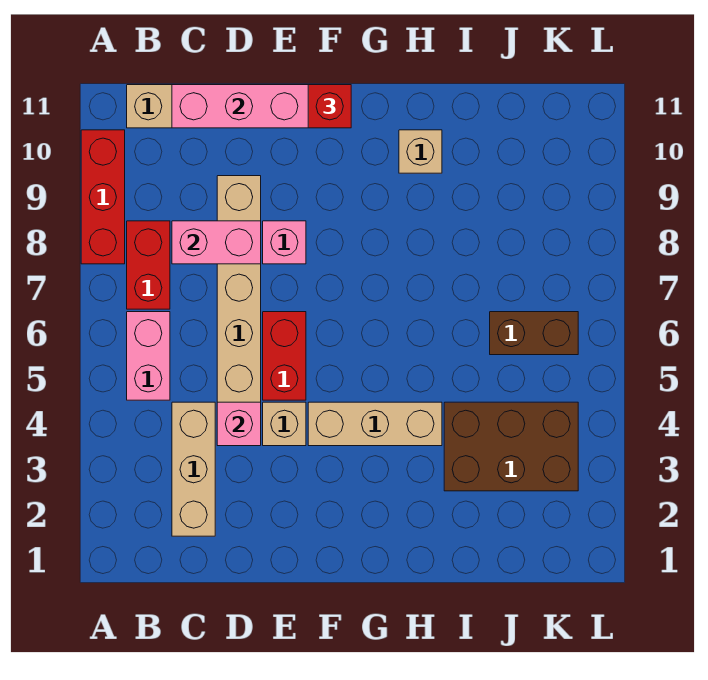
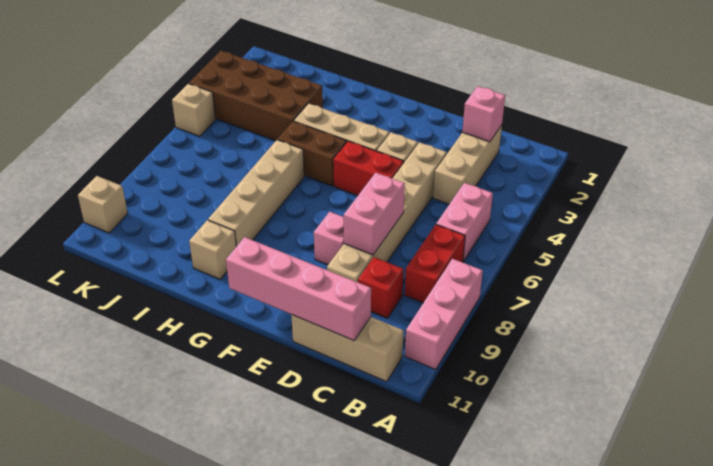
red 1x3 brick [81,130,125,264] -> pink 1x3 brick [405,259,483,370]
pink 1x2 brick [172,221,261,264] -> pink 1x2 brick turned to [344,173,405,255]
pink 1x1 brick [217,402,261,446] -> pink 1x1 brick moved to [462,86,505,142]
red 1x2 brick [263,312,306,400] -> red 1x2 brick turned to [333,141,404,196]
red 1x1 brick [308,85,351,128] -> red 1x1 brick moved to [358,257,404,318]
none -> tan 1x4 brick [208,140,304,246]
brown 2x3 brick [444,402,578,491] -> brown 2x4 brick [189,51,323,141]
brown 1x2 brick [490,312,578,355] -> brown 1x2 brick moved to [278,121,347,186]
none -> tan 1x1 brick [172,84,216,136]
none -> tan 1x1 brick [78,176,128,233]

